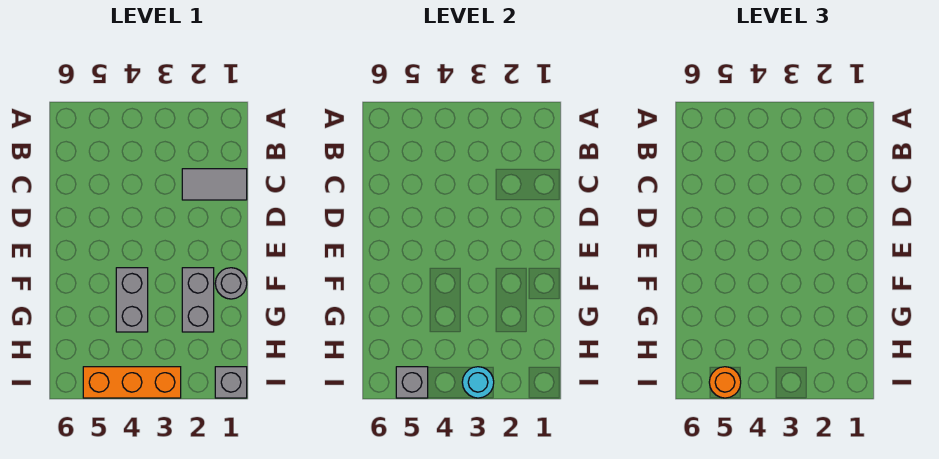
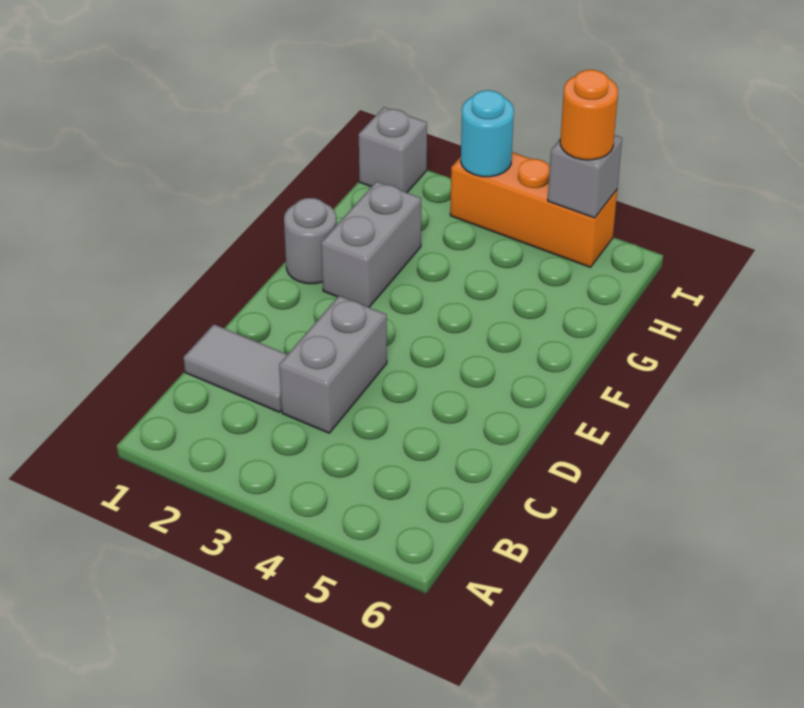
grey 1x2 brick [116,268,148,332] -> grey 1x2 brick moved to [279,296,387,433]

